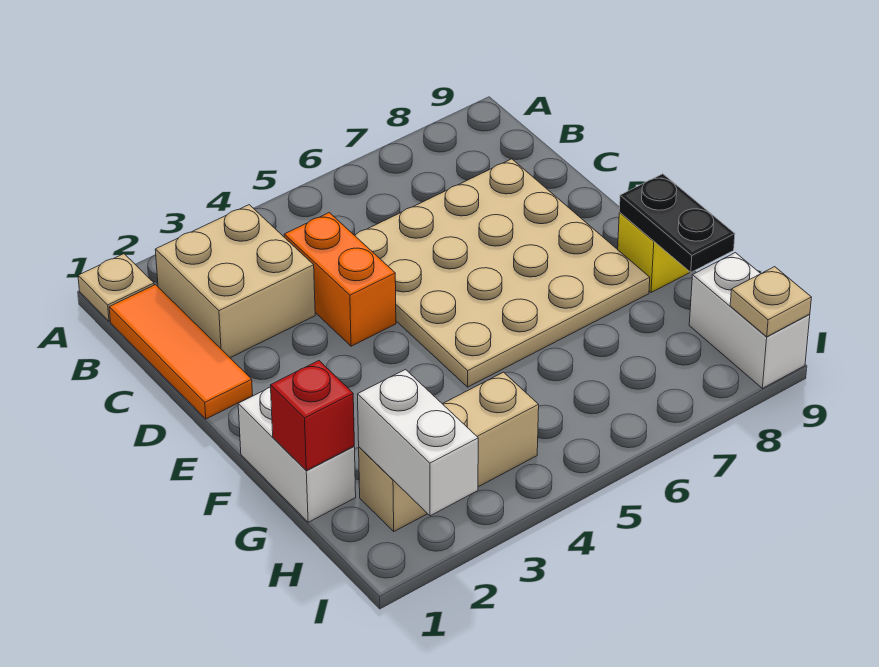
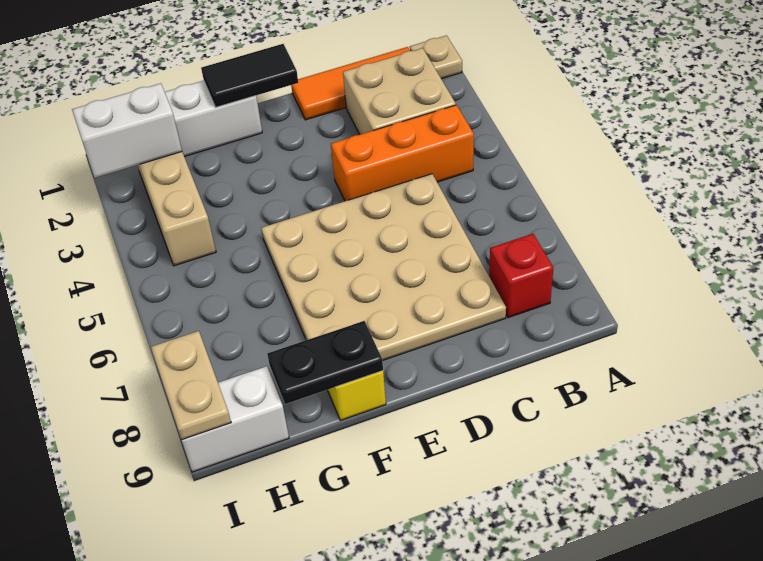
orange 1x2 brick [284,213,396,346] -> orange 1x3 brick [331,105,474,201]
none -> black 1x2 tile [201,44,298,107]
red 1x1 brick [271,361,354,471] -> red 1x1 brick moved to [489,234,553,318]
tan 1x1 plate [730,267,811,337] -> tan 1x2 plate [151,331,231,440]

